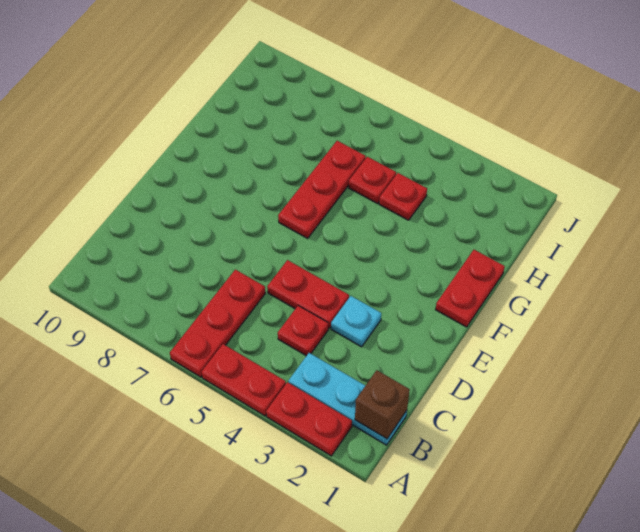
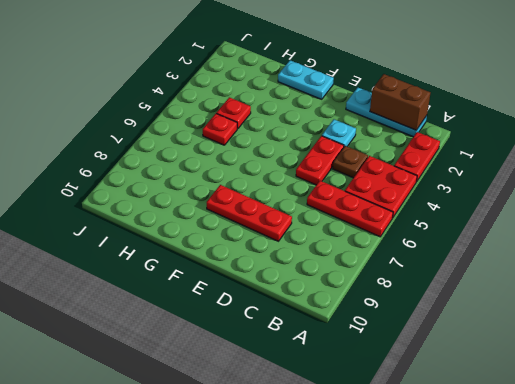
red 1x2 plate [201,344,286,416] -> red 2x2 plate [345,156,417,218]
cyan 1x3 plate [288,353,407,445] -> cyan 1x3 plate turned to [346,88,427,137]
brown 1x1 brick [355,370,410,439] -> brown 1x2 brick [370,74,431,130]
red 1x1 plate [278,306,328,356] -> brown 1x1 plate [333,146,368,178]
red 1x2 plate [436,250,505,327] -> cyan 1x2 plate [278,60,334,99]
red 1x3 plate [278,141,366,238] -> red 1x3 plate moved to [207,185,292,241]

